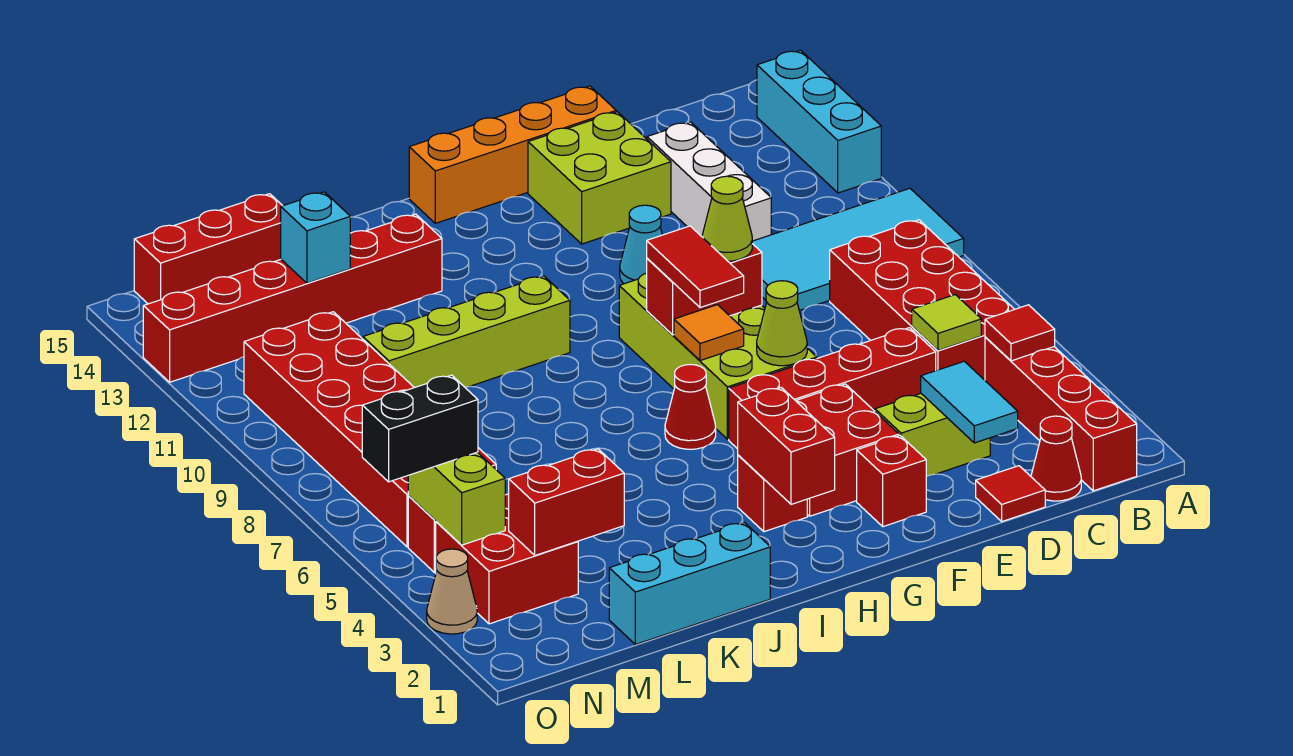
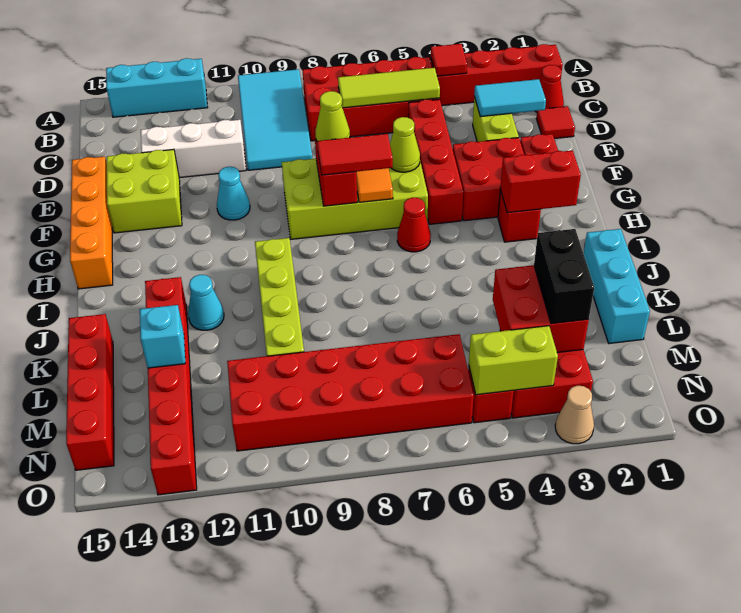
lime 1x1 tile [912,295,981,350] -> lime 1x3 tile [338,68,440,108]
none -> cyan 1x1 cone [188,275,224,330]
red 1x2 brick [509,449,624,555] -> red 2x2 brick [493,265,589,353]
red 1x3 brick [134,194,282,304] -> red 1x4 brick [66,314,114,470]
black 1x2 brick [362,375,478,482] -> black 1x2 brick moved to [534,229,594,324]

